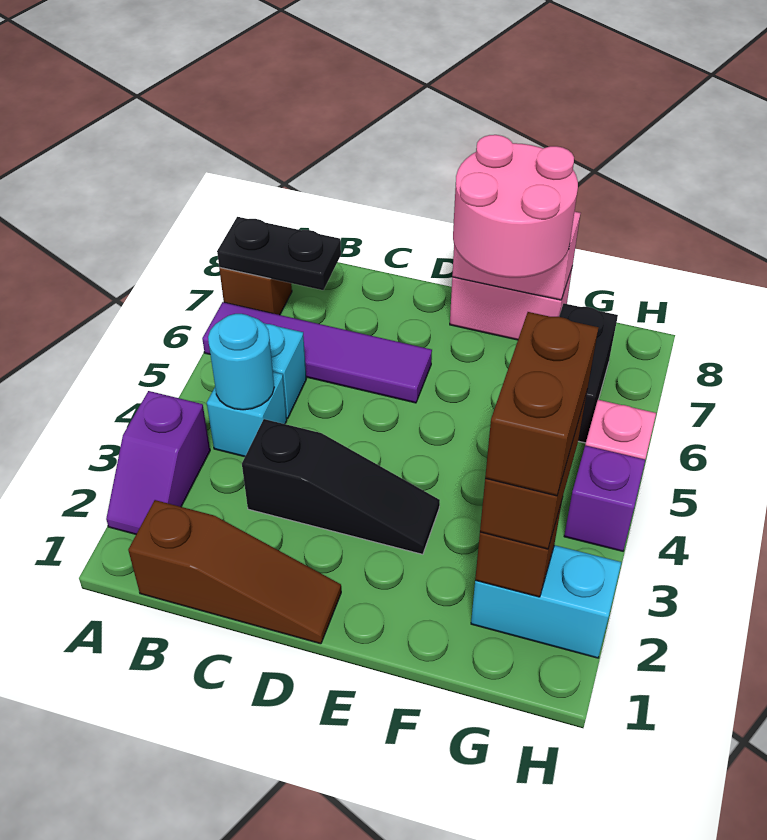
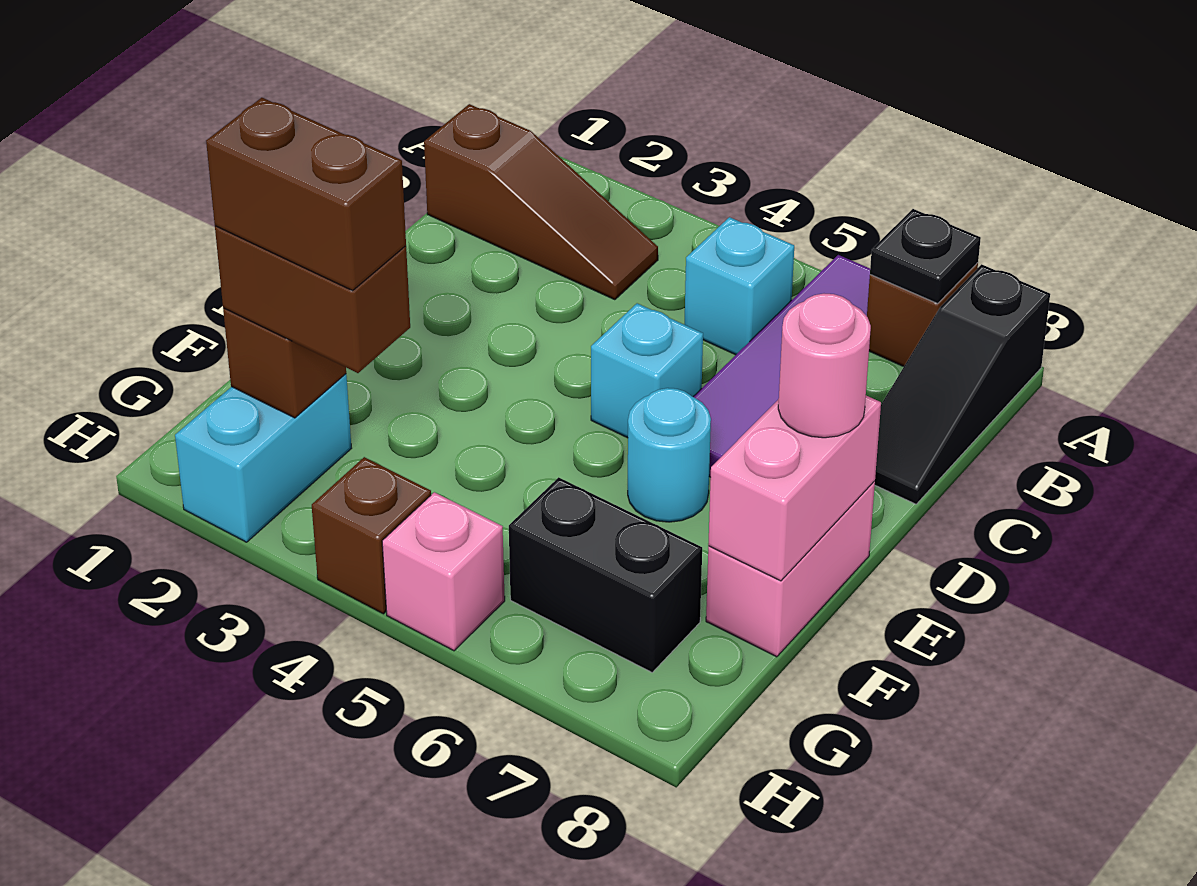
purple 1x2 slope [106,391,210,534] -> none
black 1x2 plate [217,217,341,290] -> black 1x1 plate [870,209,981,304]
brown 1x3 slope [128,500,341,644] -> brown 1x3 slope turned to [424,104,658,300]
cyan 1x1 brick [207,372,287,457] -> cyan 1x1 brick moved to [591,303,703,438]
cyan 1x1 round brick [208,314,274,410] -> cyan 1x1 round brick moved to [628,388,711,522]
black 1x3 slope [242,419,440,554] -> black 1x3 slope moved to [875,264,1050,504]
pink 2x2 round brick [453,135,578,278] -> pink 1x1 round brick [778,294,871,438]
purple 1x1 brick [564,445,645,551] -> brown 1x1 brick [312,457,431,614]

